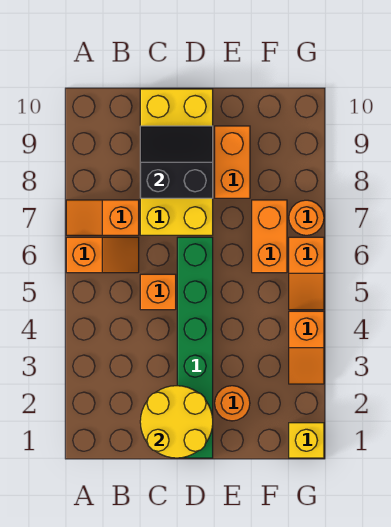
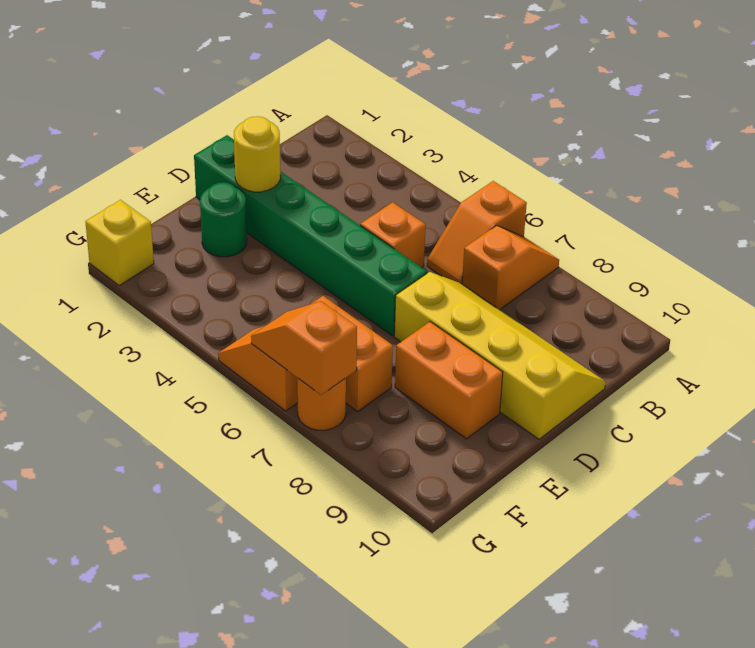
yellow 2x2 round brick [140,386,213,458] -> yellow 1x1 round brick [234,116,280,192]
yellow 2x4 brick [140,89,213,235] -> yellow 2x4 slope [394,272,605,439]
black 2x2 slope [140,126,213,198] -> none
orange 1x1 round brick [215,386,250,421] -> green 1x1 round brick [200,182,247,257]
orange 1x2 slope [289,311,324,384] -> orange 1x2 slope moved to [251,301,357,395]

